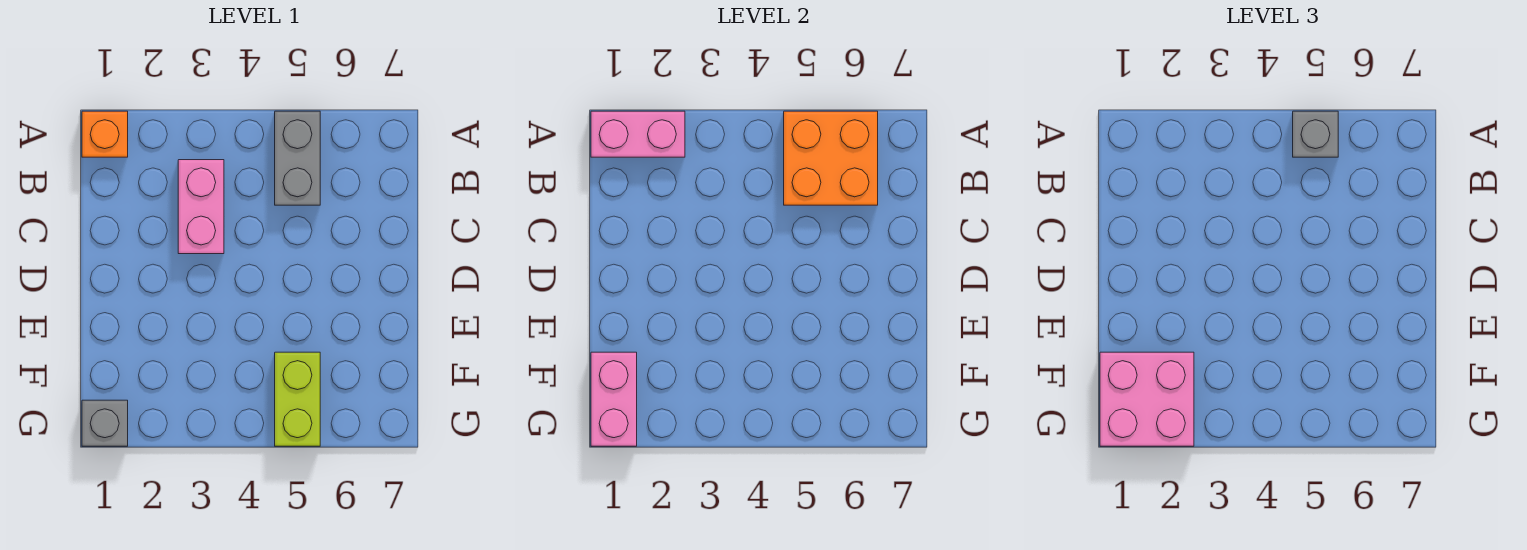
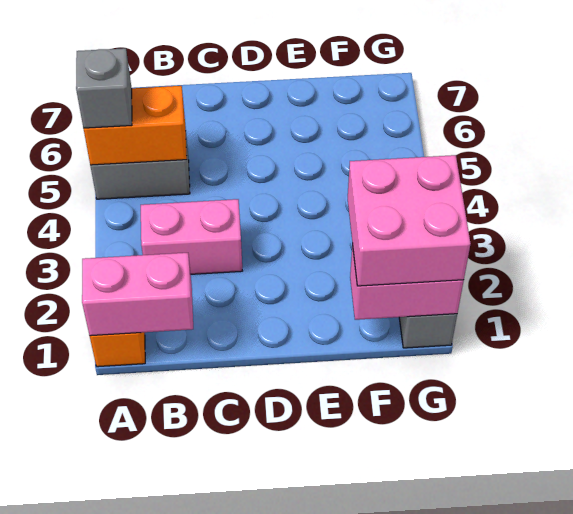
pink 1x2 brick [591,111,685,157] -> pink 1x2 brick turned to [82,253,193,336]
orange 2x2 brick [784,111,878,205] -> orange 1x2 brick [83,86,187,165]
lime 1x2 brick [275,352,320,446] -> none

